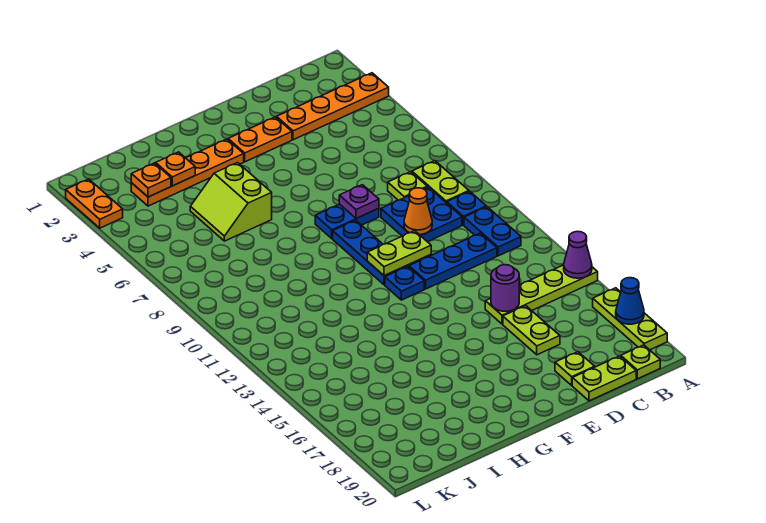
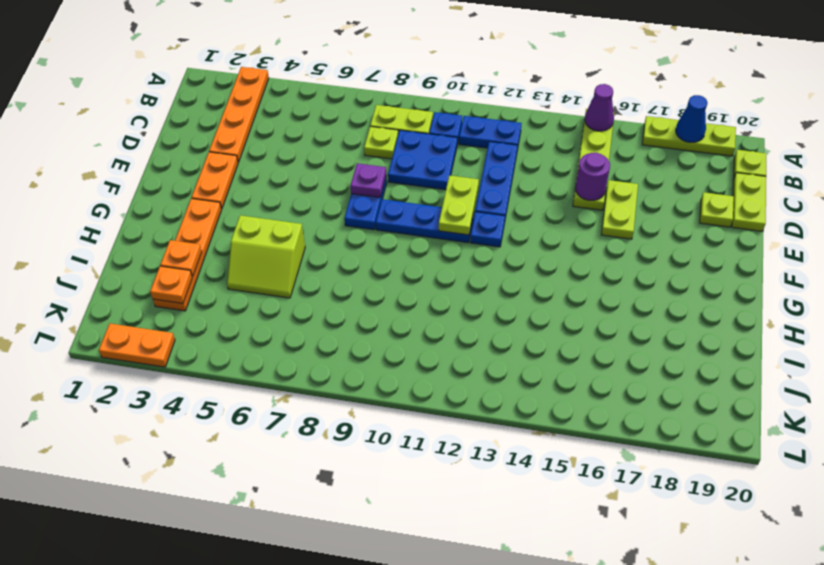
orange 1x1 cone [404,188,432,235] -> none
lime 1x2 plate [503,306,560,355] -> lime 1x2 plate turned to [601,180,638,239]

